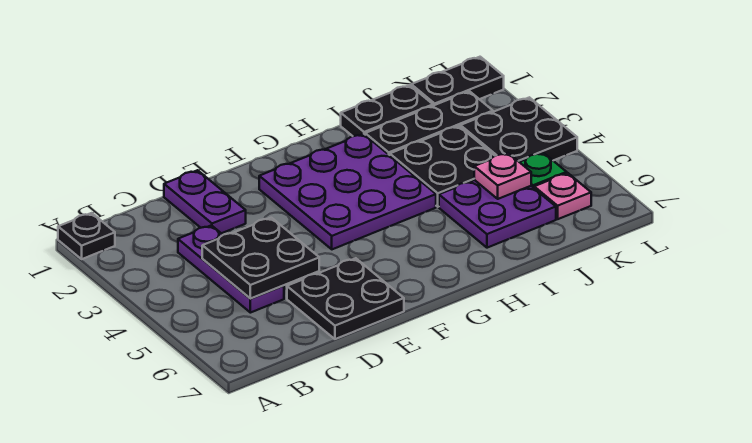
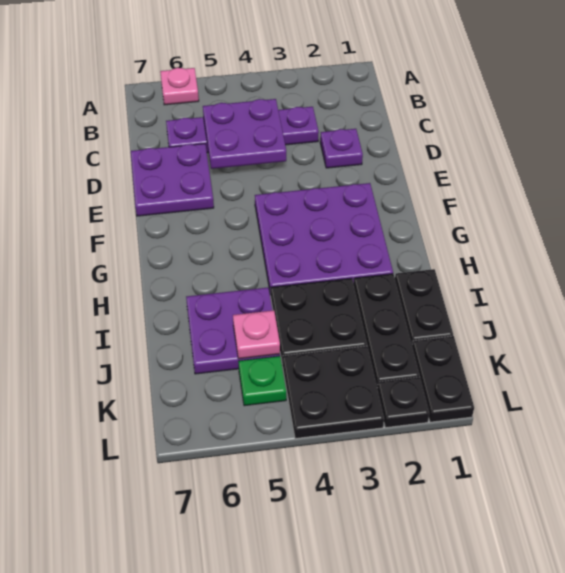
black 1x1 plate [58,213,115,259] -> black 1x1 plate moved to [377,377,429,428]
purple 1x3 plate [178,225,284,313] -> purple 1x4 plate [166,107,319,153]
black 2x2 plate [202,218,319,299] -> purple 2x2 plate [203,99,286,169]
purple 1x2 plate [164,170,246,233] -> purple 1x1 plate [320,129,363,168]
black 2x2 plate [287,258,404,339] -> purple 2x2 plate [131,144,214,216]
pink 1x1 plate [534,173,591,219] -> pink 1x1 plate moved to [160,68,199,105]

